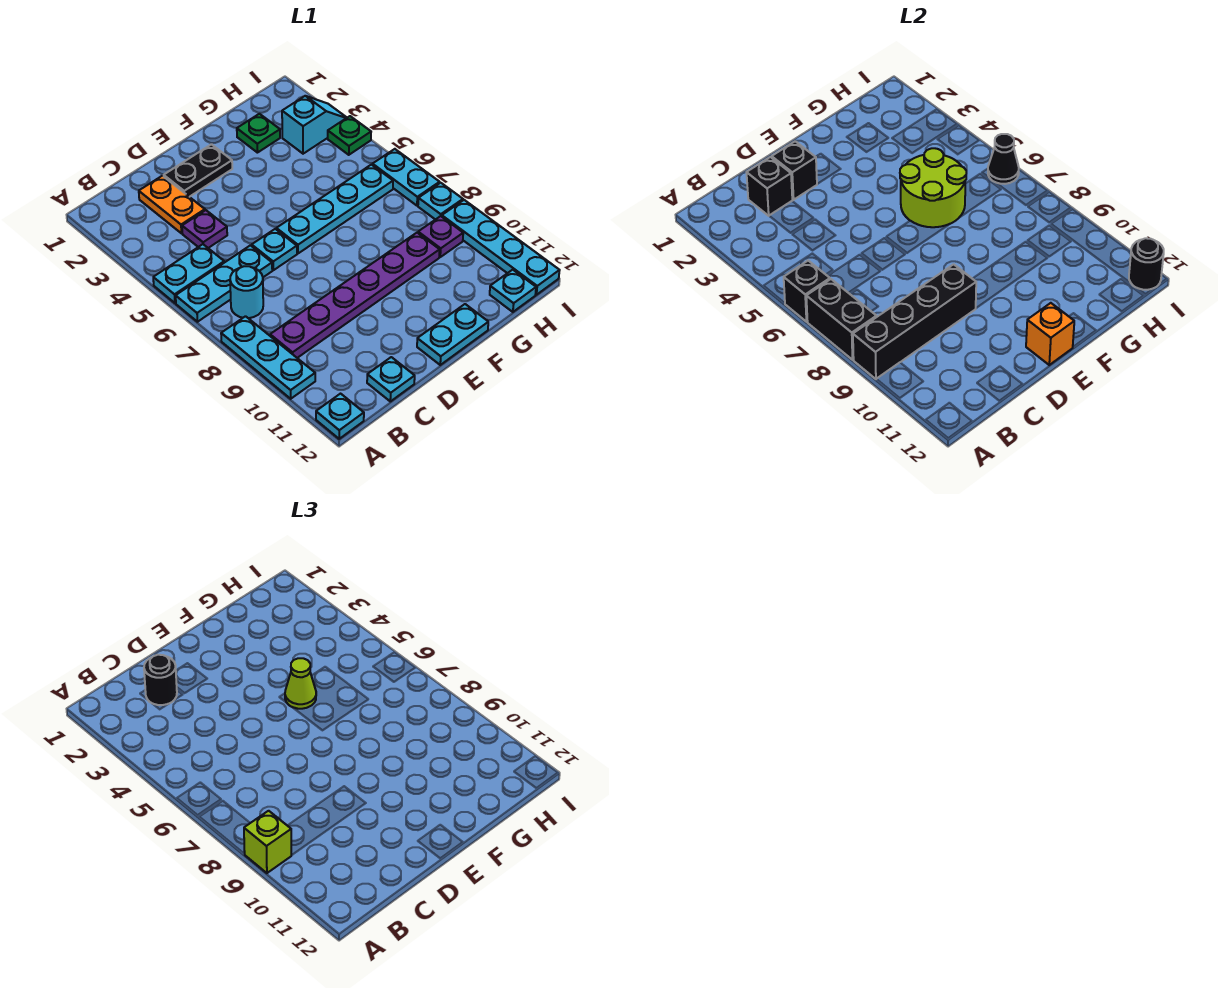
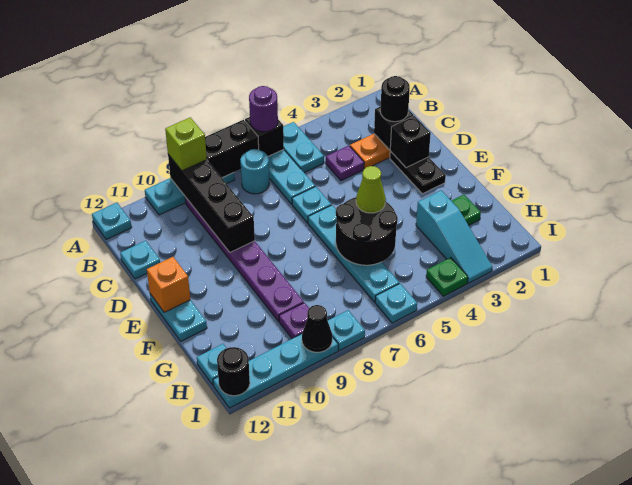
none -> purple 1x1 round brick [249,86,278,132]
lime 2x2 round brick [900,148,966,227] -> black 2x2 round brick [336,197,398,265]
cyan 1x2 slope [282,96,347,154] -> cyan 1x3 slope [416,190,492,283]
cyan 1x2 plate [373,149,440,206] -> cyan 1x1 plate [375,284,417,323]
black 1x1 cone [988,134,1019,184] -> black 1x1 cone moved to [302,305,332,352]

